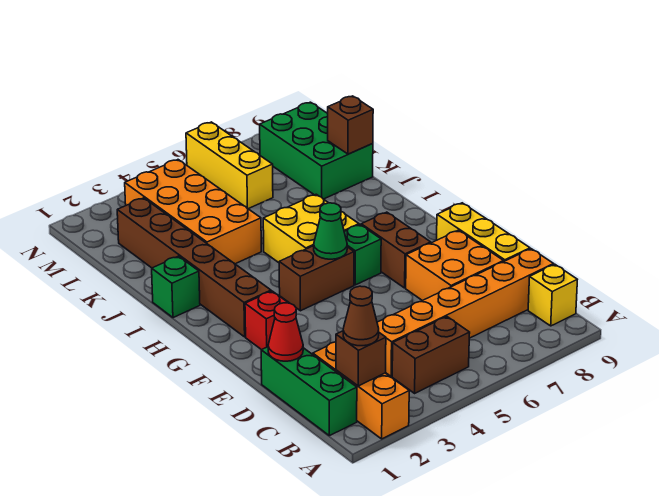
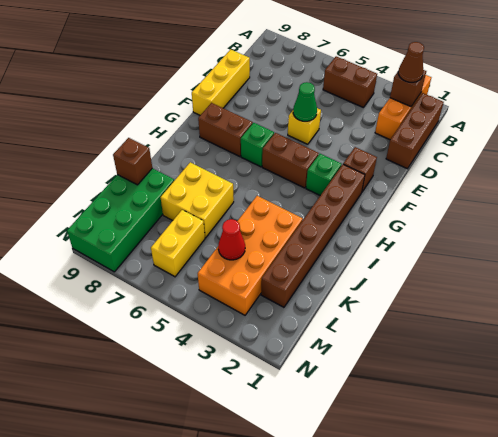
green 1x3 brick [261,347,357,436] -> brown 1x3 brick [386,93,444,169]
yellow 1x1 brick [528,264,577,326] -> yellow 1x1 brick moved to [288,108,321,144]
orange 1x6 brick [377,249,554,376] -> none
red 1x1 cone [268,303,303,361] -> red 1x1 cone moved to [218,219,245,260]
orange 2x2 brick [406,230,504,301] -> none
red 1x1 brick [245,291,288,350] -> brown 1x1 brick [343,147,377,192]
brown 1x2 brick [361,212,431,288] -> brown 1x2 brick turned to [198,103,253,157]
green 1x1 cone [314,203,347,259] -> green 1x1 cone moved to [293,82,317,121]
yellow 2x2 brick [263,194,359,263] -> yellow 2x2 brick moved to [161,162,234,238]
green 1x1 brick [152,256,200,318] -> green 1x1 brick moved to [306,154,341,195]
green 2x3 brick [260,102,373,199] -> green 2x4 brick [67,168,174,272]
yellow 1x3 brick [186,122,273,209] -> yellow 1x2 brick [151,210,205,277]

